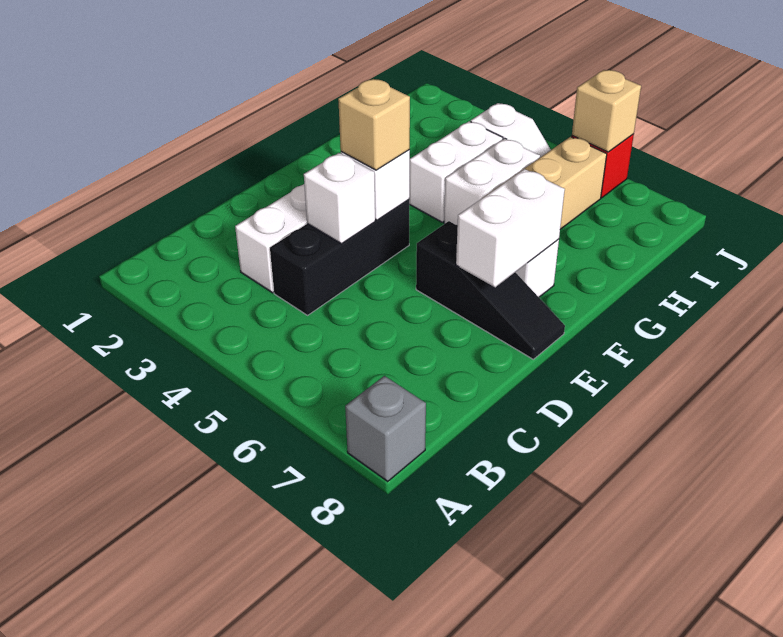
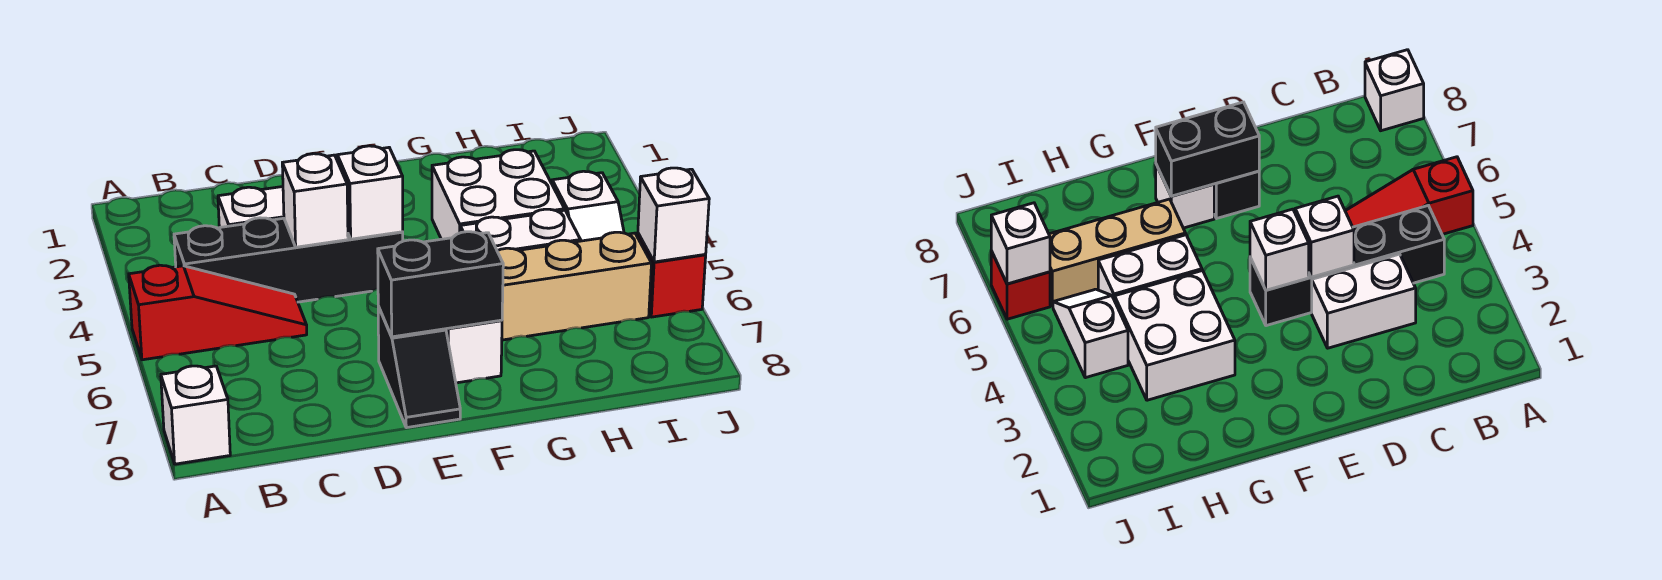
none -> red 1x3 slope [129,265,307,360]
grey 1x1 brick [345,376,426,481] -> white 1x1 brick [161,366,230,464]
black 1x3 brick [270,200,409,315] -> black 1x4 brick [174,218,403,302]
tan 1x1 brick [338,79,410,170] -> none
black 1x3 slope [416,221,565,359] -> black 1x2 slope [378,306,460,428]
white 1x2 brick [456,169,565,287] -> black 1x2 brick [378,232,503,337]
white 1x2 brick [409,121,503,222] -> white 2x2 brick [432,150,565,239]
tan 1x1 brick [572,70,641,152] -> white 1x1 brick [638,168,709,262]

